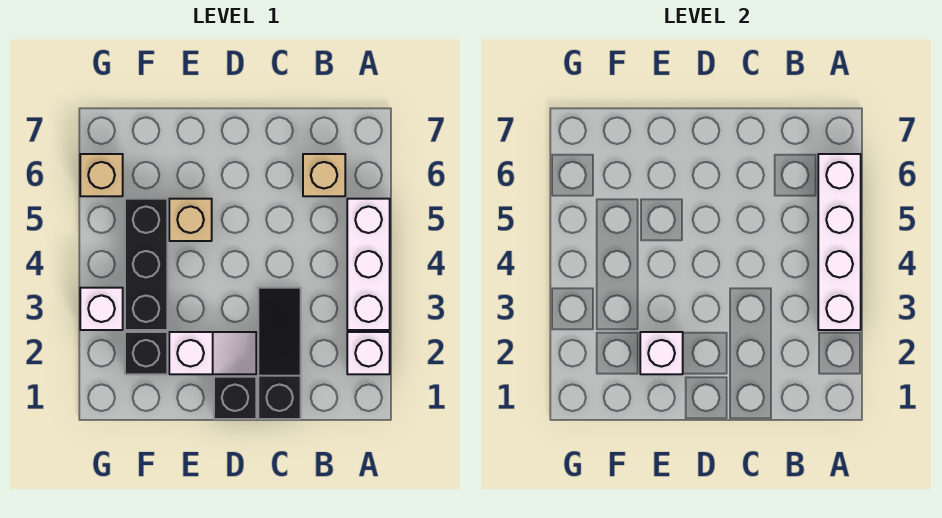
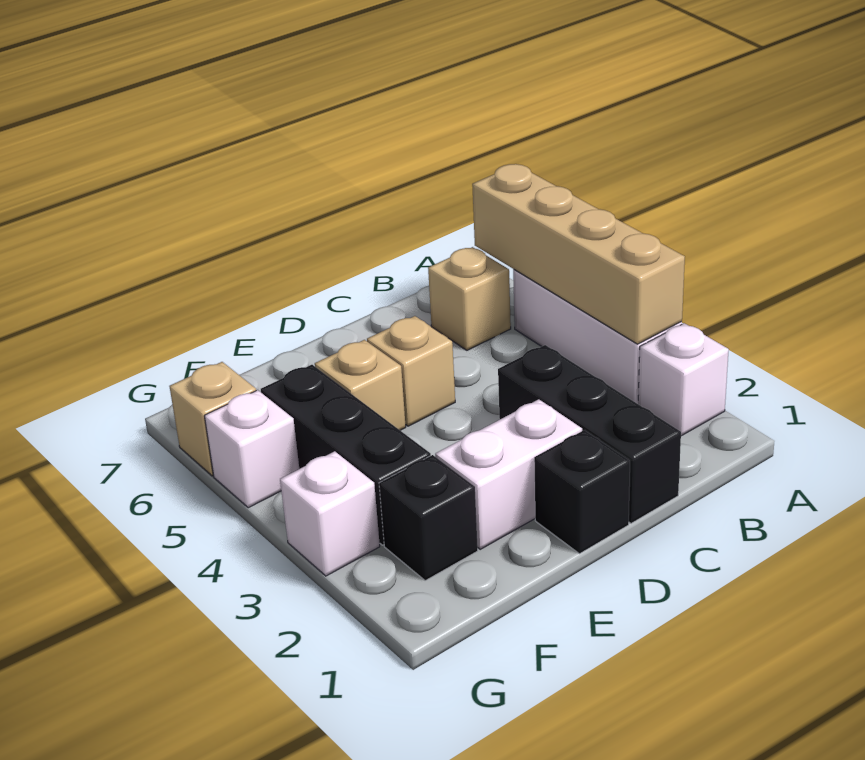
white 1x4 brick [818,154,861,330] -> tan 1x4 brick [472,164,685,344]
black 1x3 slope [258,288,301,419] -> black 1x3 brick [498,345,681,523]
white 1x2 slope [169,332,256,374] -> white 1x2 brick [435,399,582,549]
none -> tan 1x1 brick [367,316,455,426]
white 1x1 brick [640,332,683,374] -> white 1x1 brick moved to [205,390,299,508]

